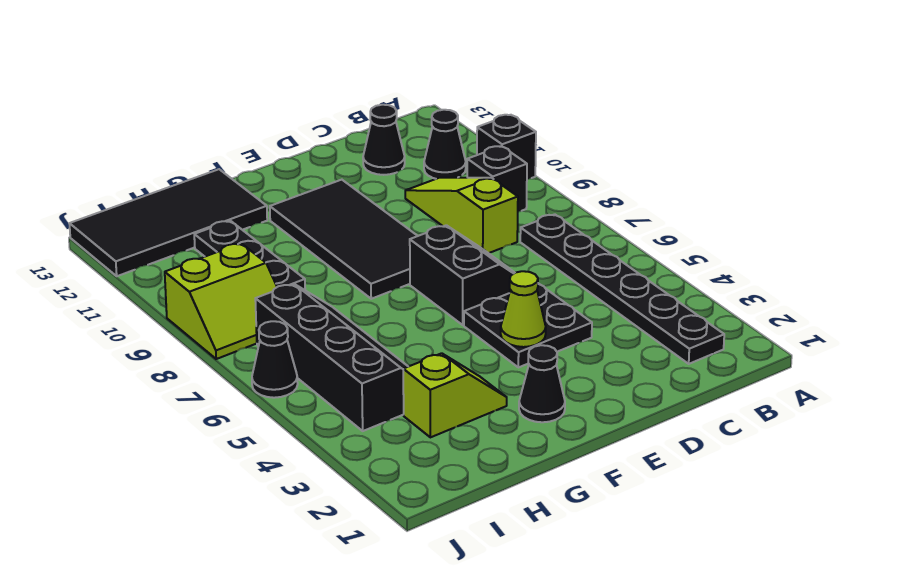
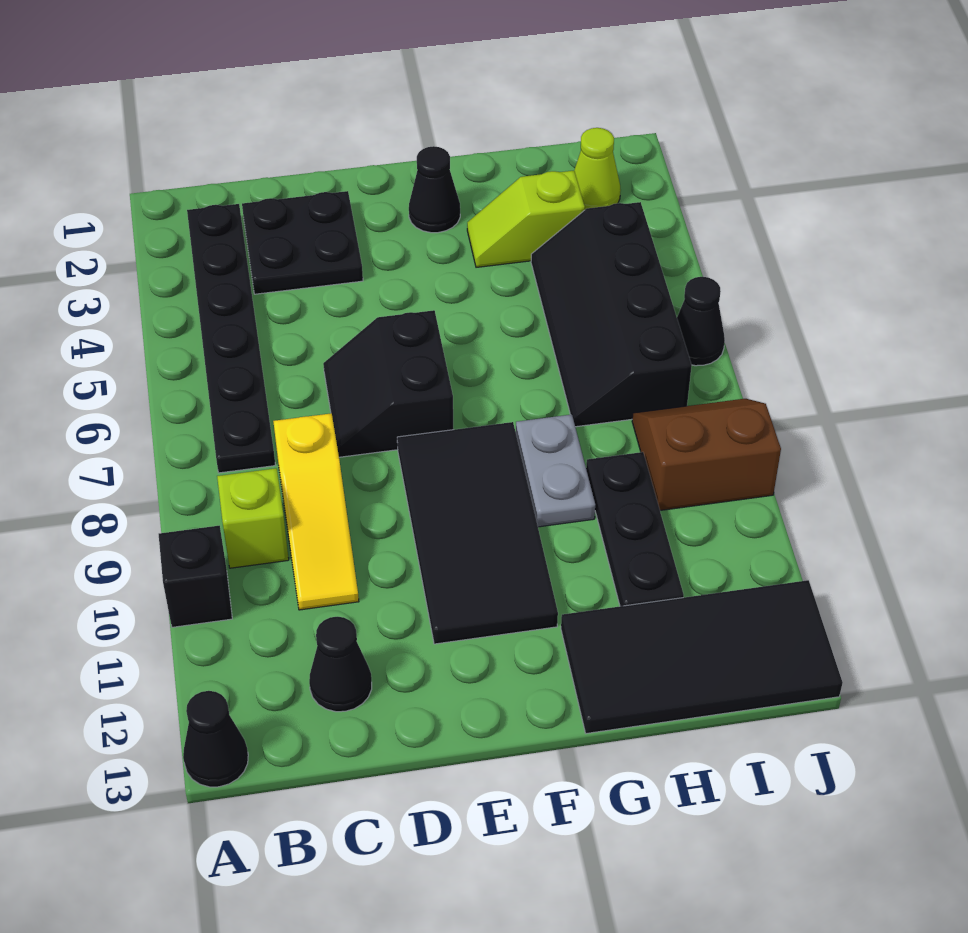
black 1x1 brick [467,146,527,212] -> lime 1x1 brick [217,468,289,568]
black 1x1 cone [424,110,466,179] -> black 1x1 cone moved to [183,691,248,787]
lime 1x3 slope [405,178,518,253] -> yellow 1x3 slope [273,413,359,610]
black 2x2 plate [464,283,592,367] -> black 2x2 plate moved to [242,191,363,294]
lime 1x1 cone [501,271,546,347] -> lime 1x1 cone moved to [574,128,621,209]
none -> grey 1x2 plate [516,414,595,527]
lime 2x2 slope [165,243,277,359] -> brown 2x2 slope [632,399,781,510]

